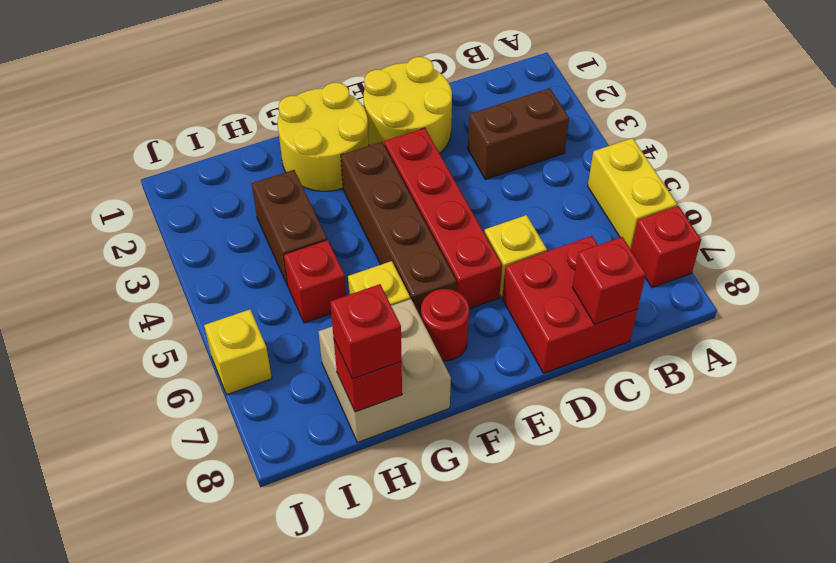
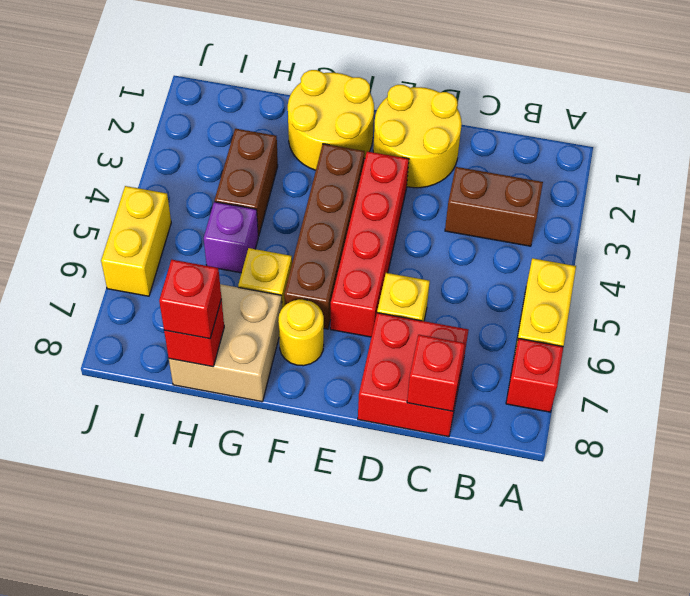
red 1x1 round brick [421,289,469,361] -> yellow 1x1 round brick [278,300,324,366]
red 1x1 brick [284,240,346,323] -> purple 1x1 brick [204,202,258,273]
yellow 1x1 brick [204,310,272,395] -> yellow 1x2 brick [101,186,171,296]

